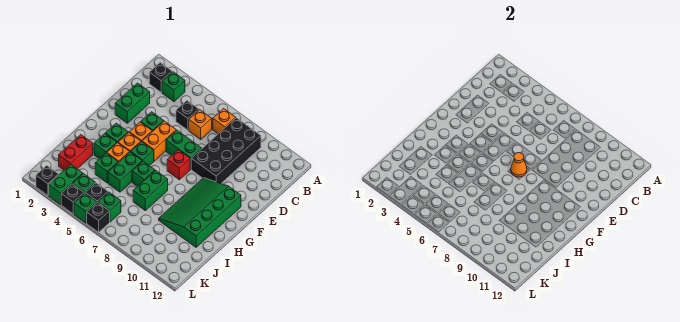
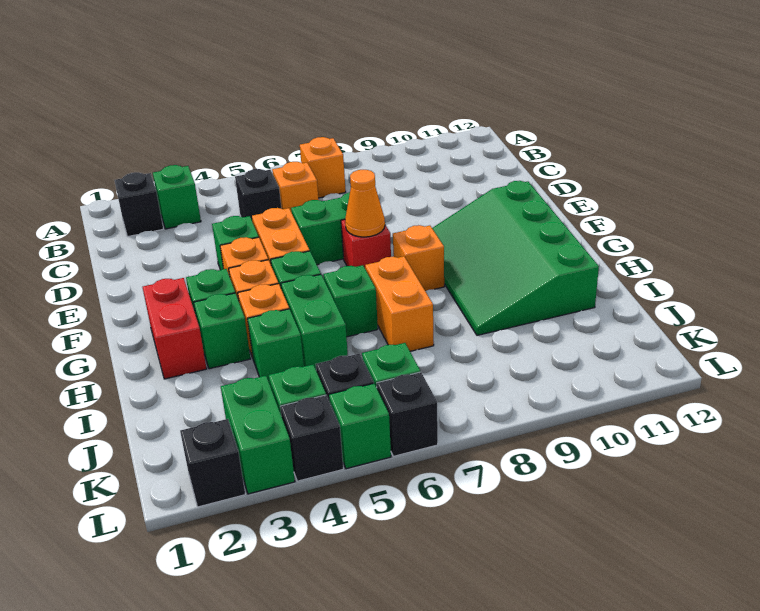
black 2x4 brick [191,118,261,183] -> none
green 1x2 brick [115,83,150,123] -> none
none -> orange 1x1 brick [393,225,444,291]
green 1x2 brick [133,170,168,210] -> orange 1x2 brick [365,256,434,351]
red 1x2 brick [59,135,93,170] -> red 1x2 brick moved to [143,278,207,379]

